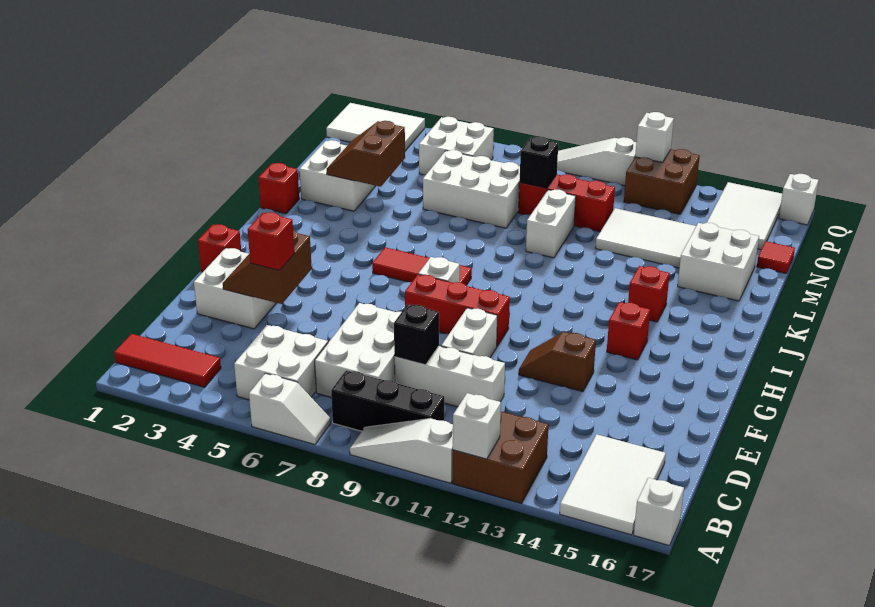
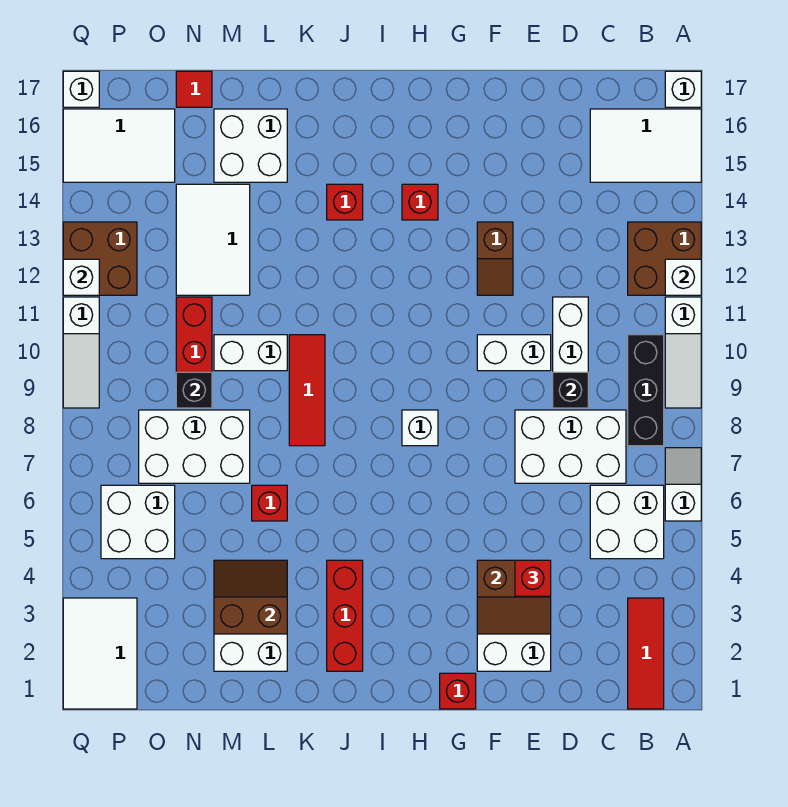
red 1x3 brick [405,274,510,346] -> red 1x3 brick moved to [327,560,363,671]
red 1x3 tile [372,247,472,285] -> red 1x3 tile moved to [289,335,325,446]
red 1x1 brick [259,163,299,214] -> red 1x1 brick moved to [252,485,287,521]
brown 2x2 slope [327,121,405,187] -> brown 2x2 slope turned to [214,560,287,634]
white 2x3 brick [423,150,520,228] -> white 2x3 brick turned to [139,410,250,483]

